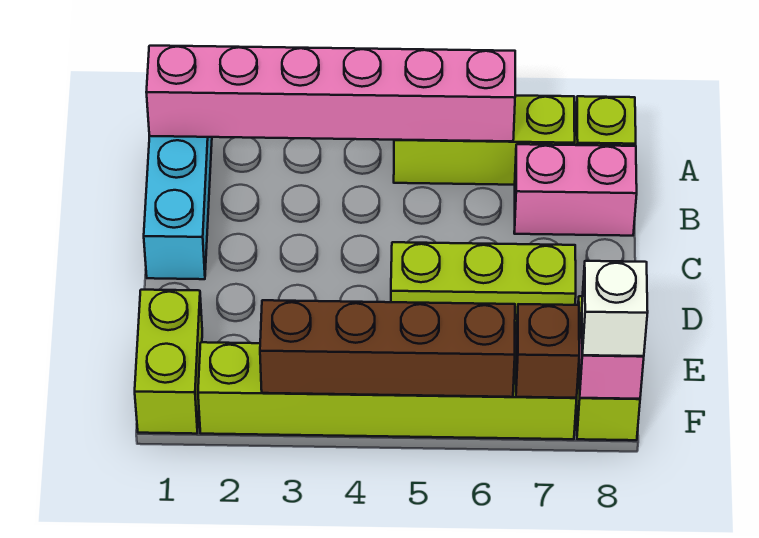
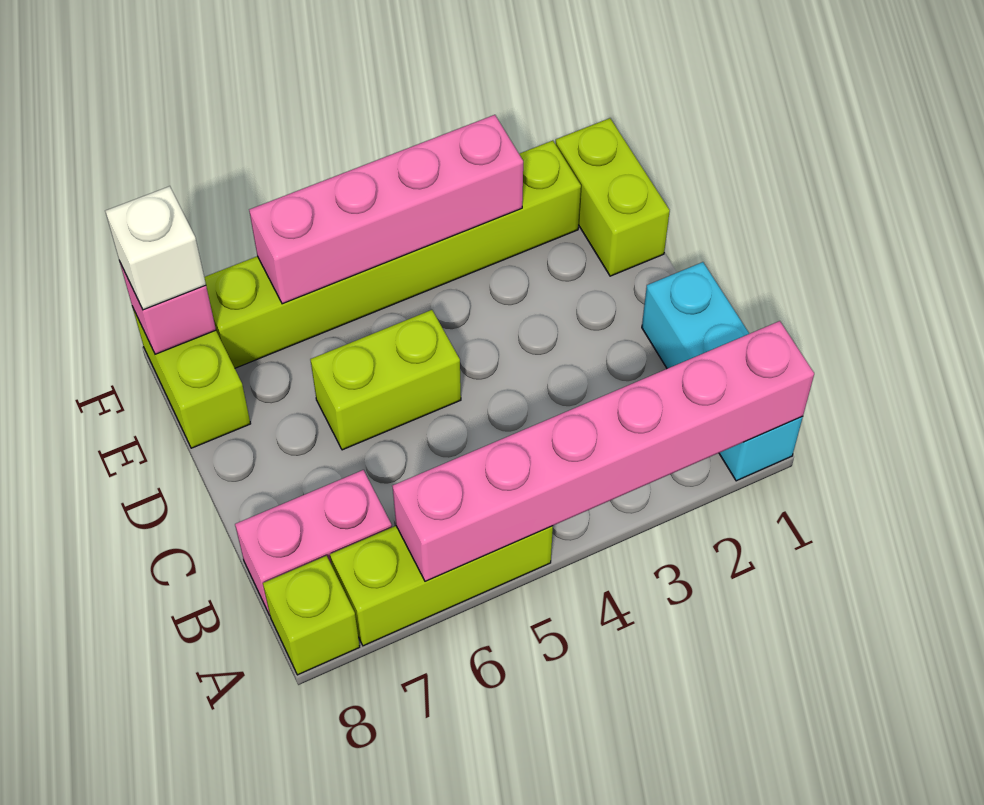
lime 1x3 brick [391,242,576,335] -> lime 1x2 brick [310,310,461,450]
brown 1x4 brick [260,300,515,397] -> pink 1x4 brick [249,115,523,304]
brown 1x1 brick [516,304,579,398] -> none

